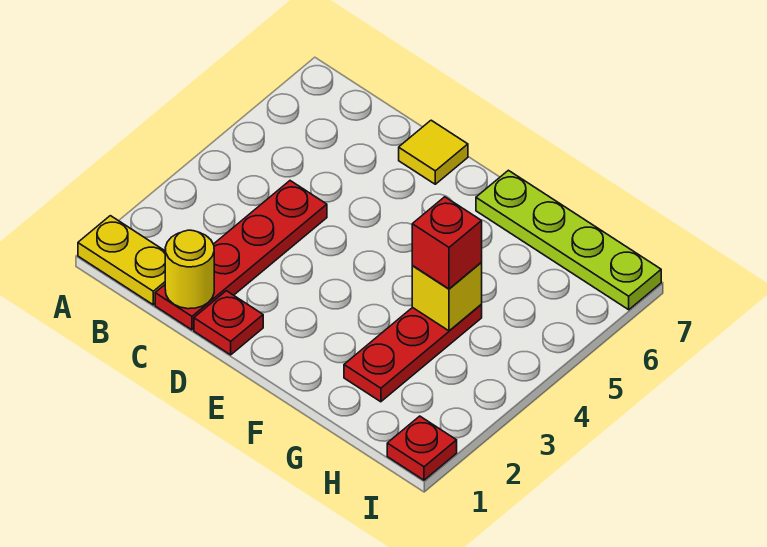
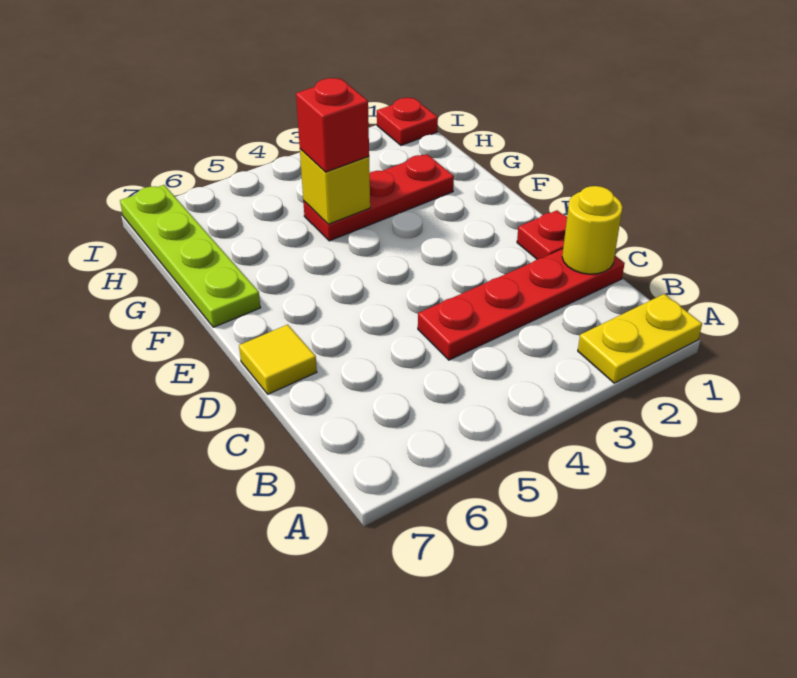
yellow 1x2 plate [78,216,165,305] -> yellow 1x2 plate turned to [578,294,702,383]

